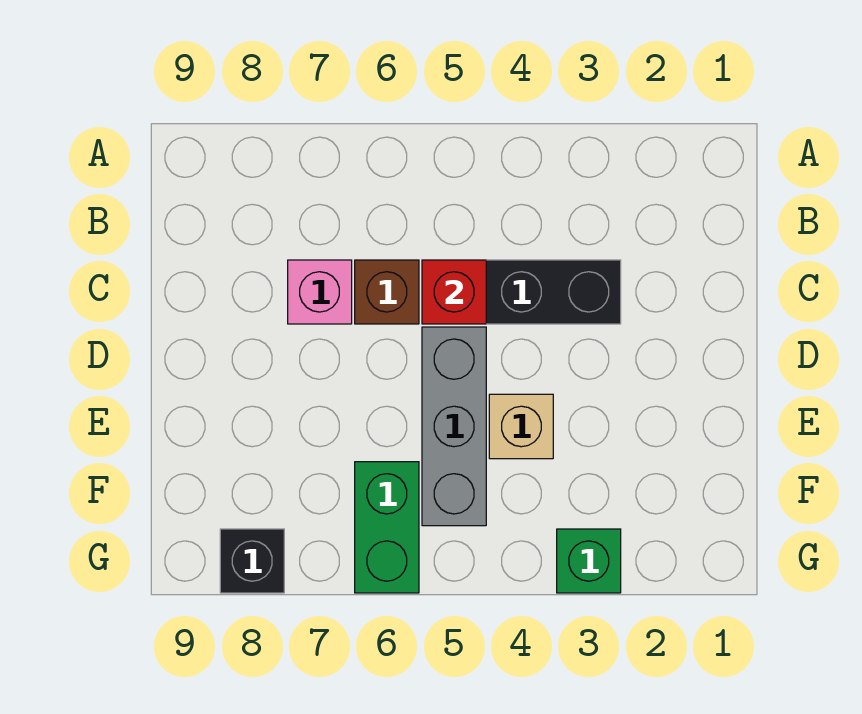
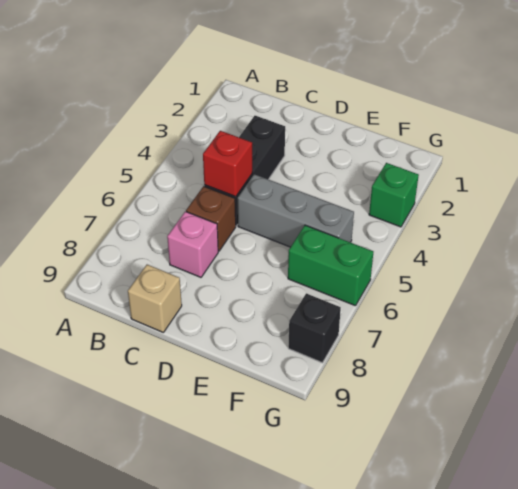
tan 1x1 brick [489,394,553,459] -> tan 1x1 brick moved to [128,265,182,332]

